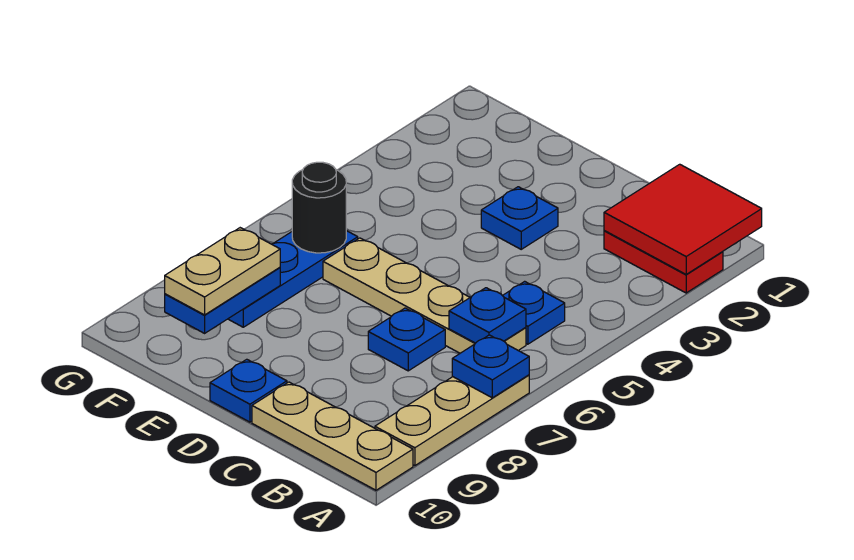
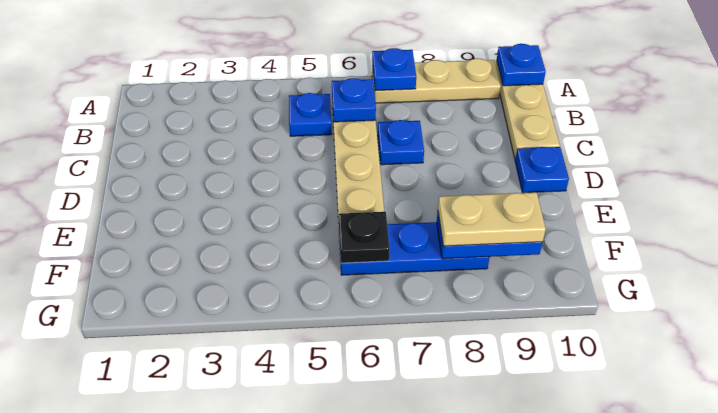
red 2x2 tile [604,164,762,274] -> none
red 1x2 plate [604,231,723,293] -> none
blue 1x1 plate [481,187,558,249] -> blue 1x1 plate moved to [497,44,546,86]
black 1x1 round brick [292,162,346,253] -> black 1x1 plate [338,212,390,263]

